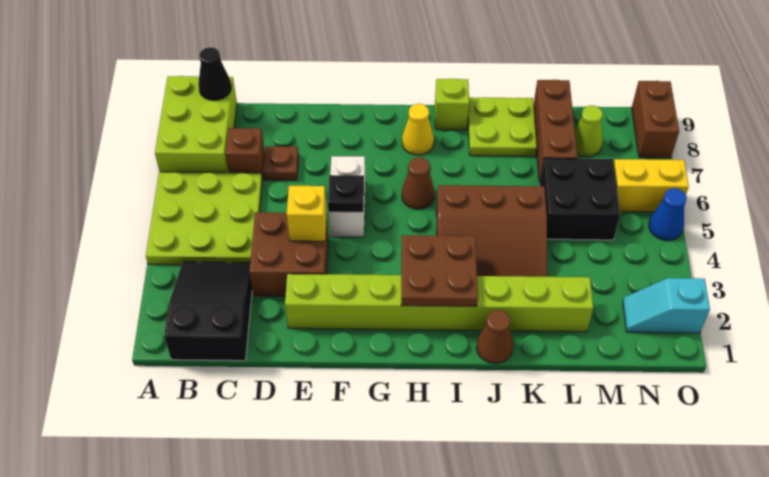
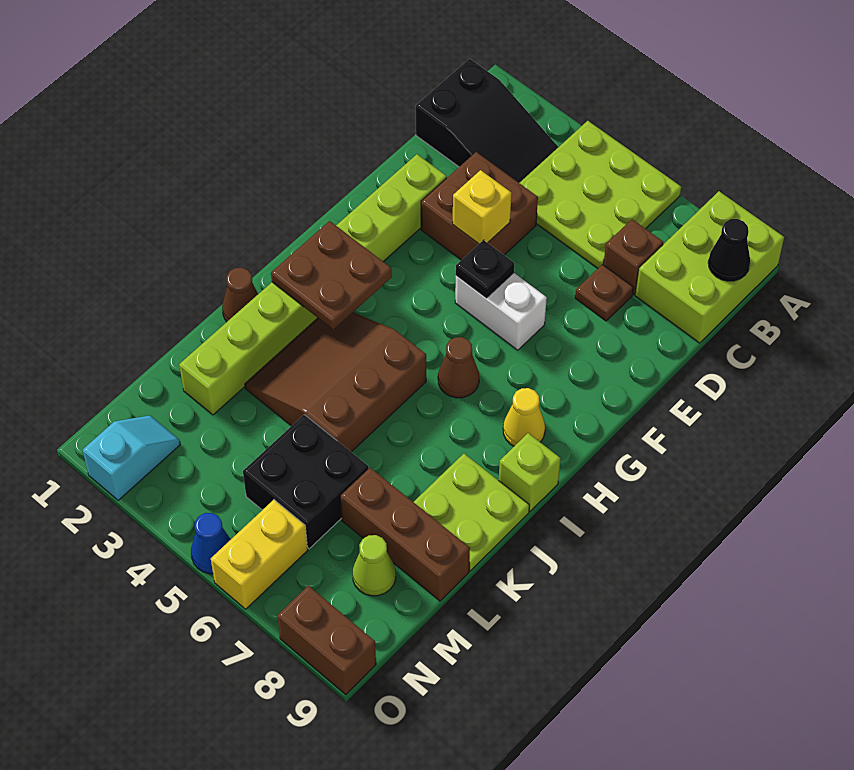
lime 2x3 brick [155,76,237,173] -> lime 2x3 brick turned to [635,191,784,343]

